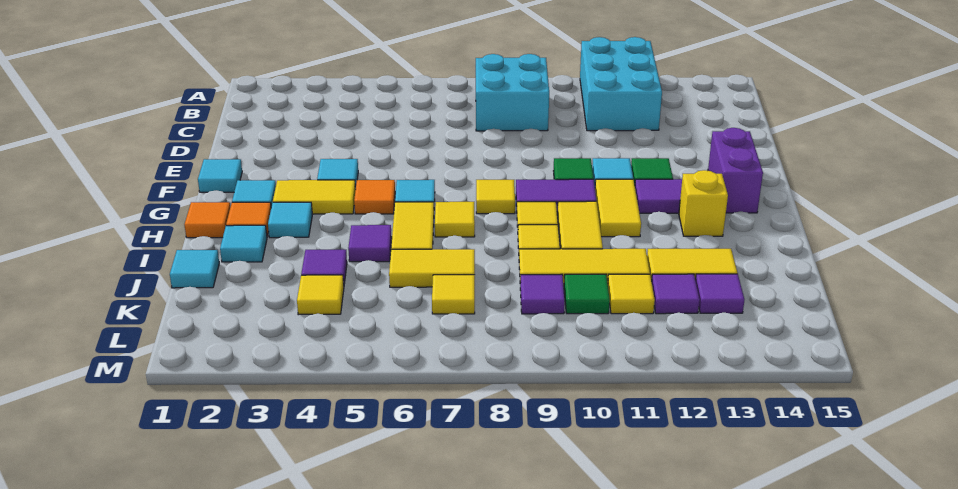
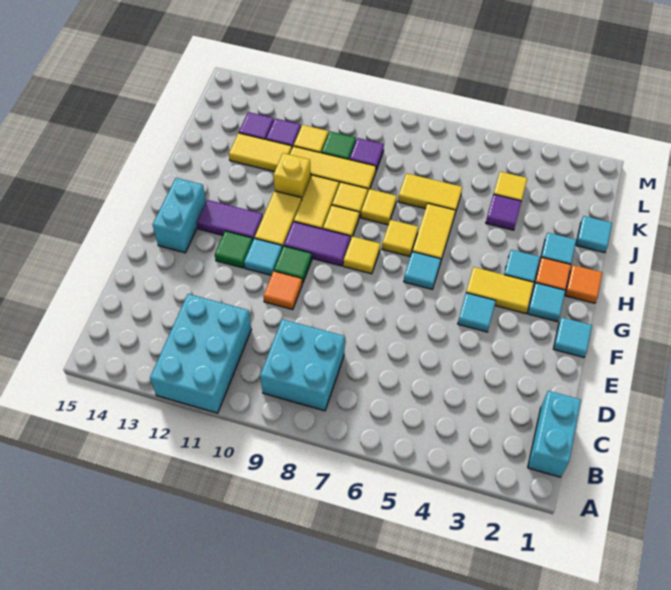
none -> cyan 1x2 brick [528,391,581,477]
purple 1x2 brick [708,128,763,213] -> cyan 1x2 brick [153,178,206,253]
orange 1x1 tile [354,180,395,214] -> orange 1x1 tile moved to [263,271,303,310]
yellow 1x1 brick [679,170,728,236] -> yellow 1x1 brick moved to [273,153,311,200]
purple 1x1 tile [348,225,392,262] -> none
yellow 1x1 tile [432,275,475,314] -> yellow 1x1 tile moved to [361,189,397,225]

